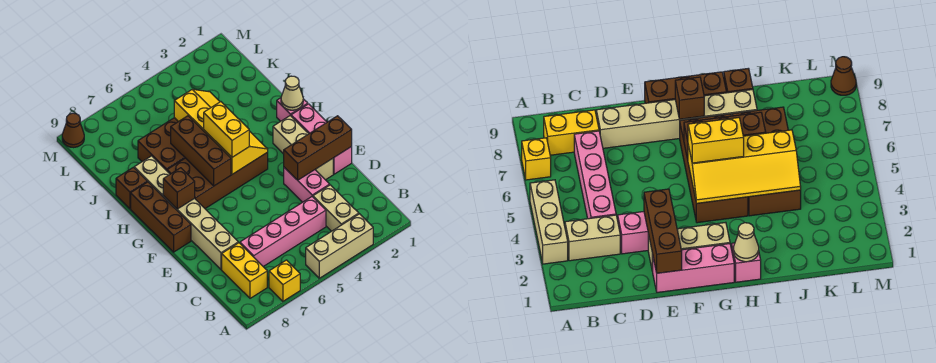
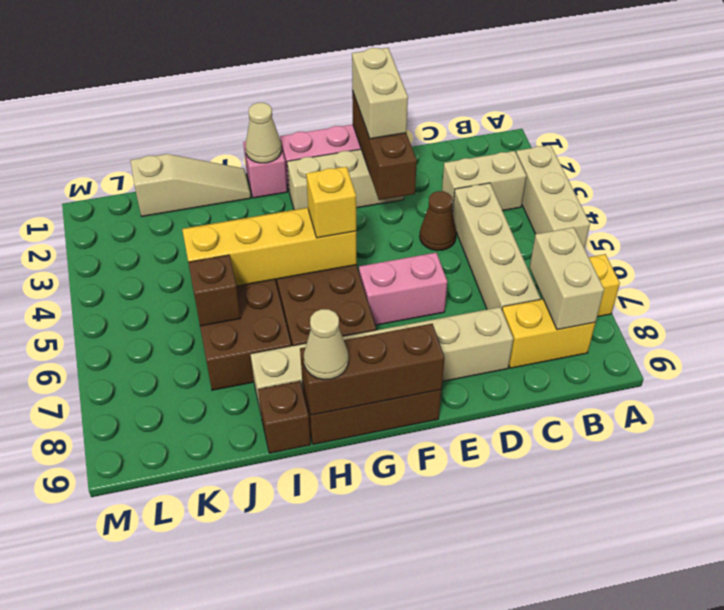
none -> tan 1x2 brick [530,227,604,330]
pink 1x4 brick [240,197,326,267] -> tan 1x4 brick [453,183,540,309]
pink 1x2 brick [284,167,330,202] -> pink 1x2 brick moved to [359,253,447,325]
none -> tan 1x2 brick [352,48,408,139]
yellow 1x2 brick [204,102,249,157] -> yellow 1x1 brick [306,166,356,238]
brown 1x3 brick [171,116,231,186] -> brown 1x3 brick moved to [300,324,445,415]
brown 1x1 brick [163,168,195,209] -> brown 1x1 brick moved to [188,255,241,326]
none -> tan 1x1 cone [304,309,349,380]
none -> tan 1x3 slope [131,154,251,216]
brown 1x1 cone [62,113,84,148] -> brown 1x1 cone moved to [420,191,456,251]

